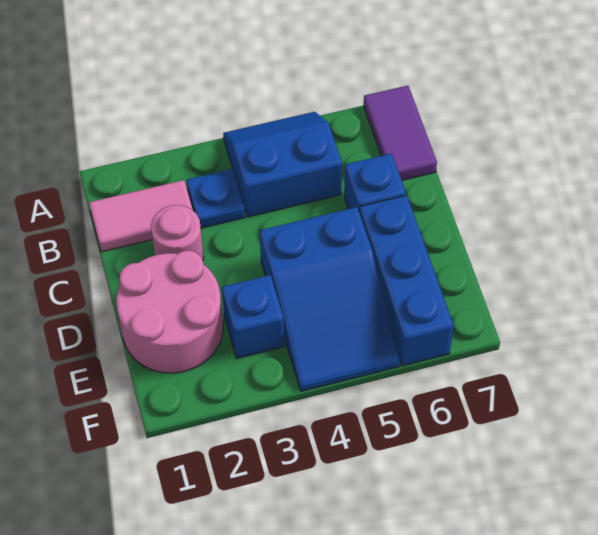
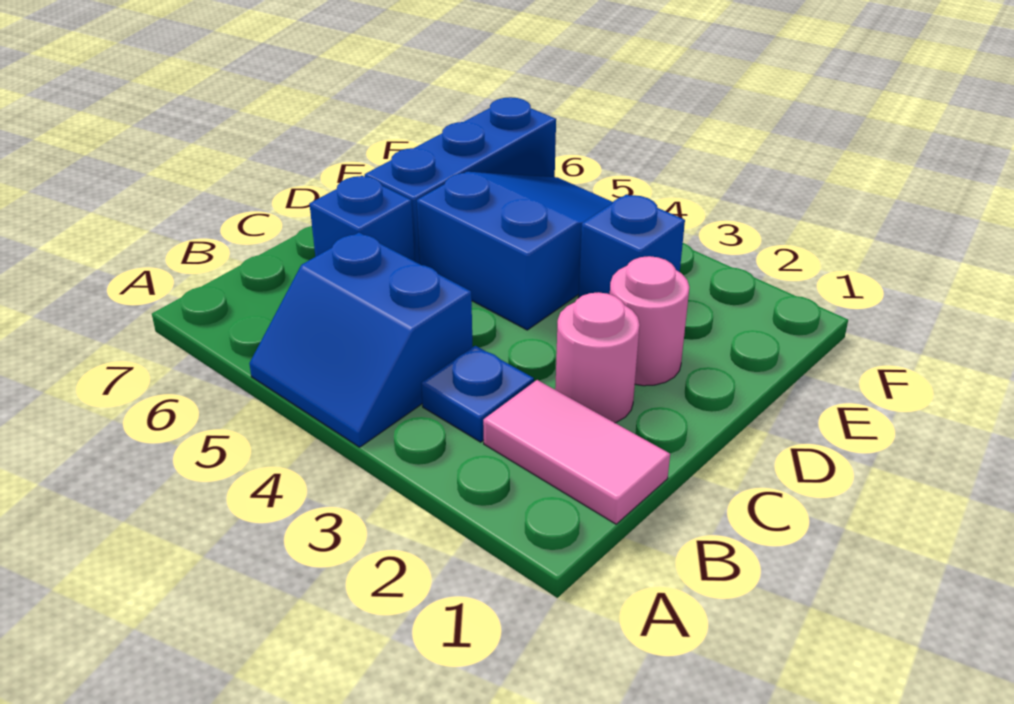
purple 1x2 tile [364,86,437,180] -> none
pink 2x2 round brick [116,251,223,373] -> pink 1x1 round brick [610,256,689,386]

